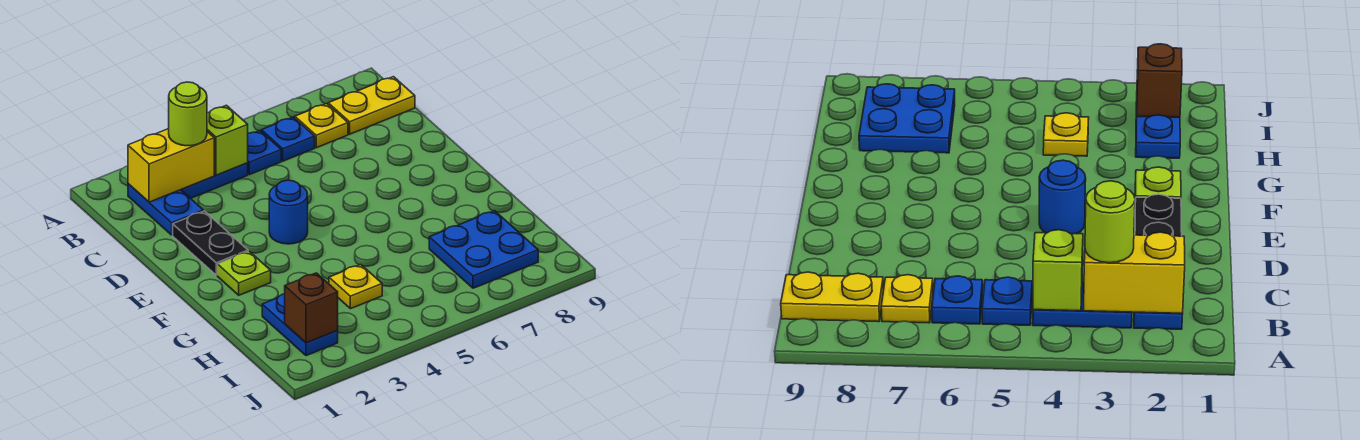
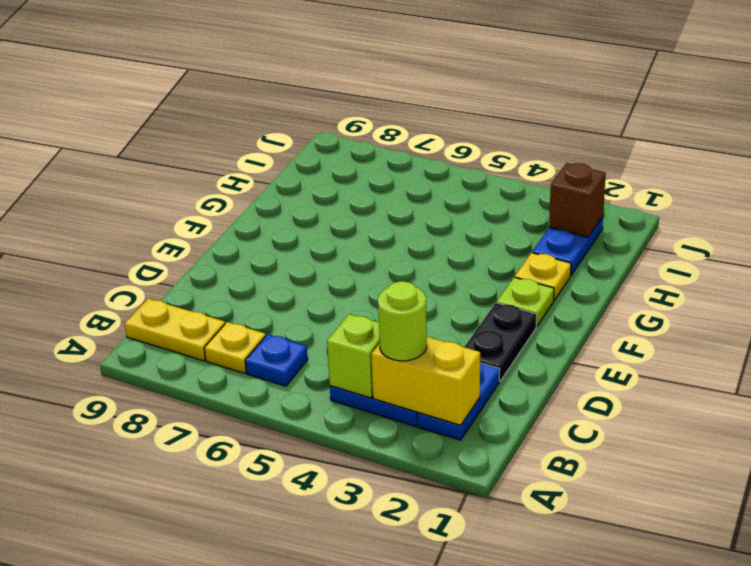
blue 1x1 plate [248,131,281,175] -> none
blue 1x1 round brick [269,180,308,244] -> none
yellow 1x1 plate [329,265,382,309] -> yellow 1x1 plate moved to [515,253,571,300]
blue 2x2 plate [429,211,538,288] -> none

